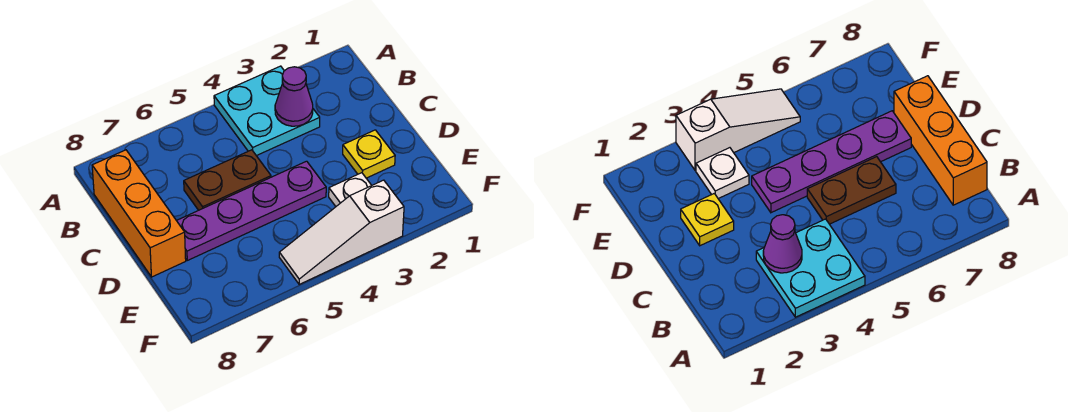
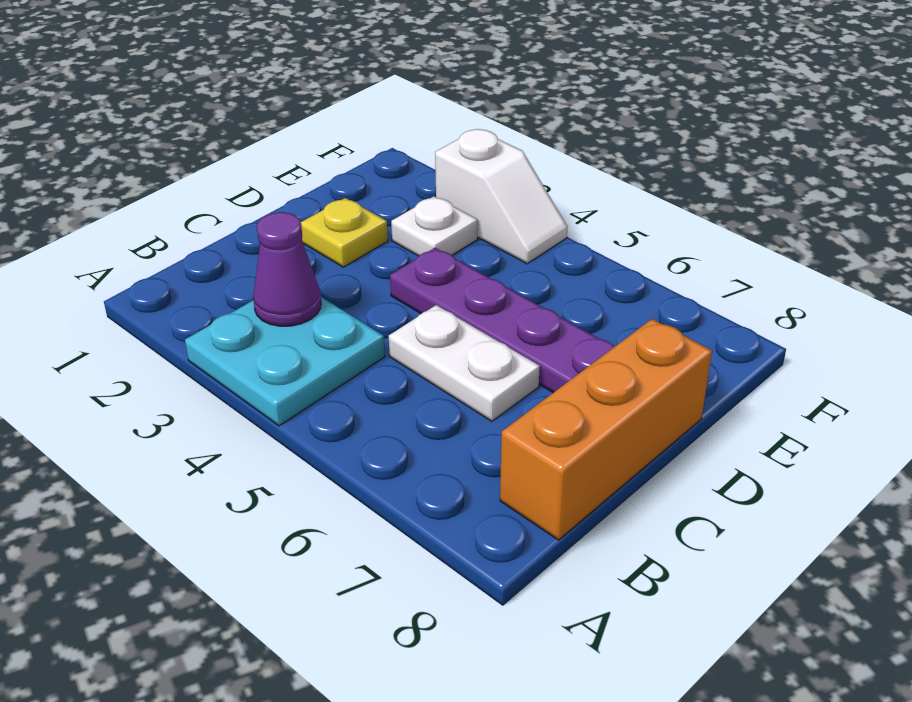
brown 1x2 plate [184,150,271,210] -> white 1x2 plate [389,305,540,421]
white 1x3 slope [279,180,404,284] -> white 1x2 slope [435,129,567,264]

